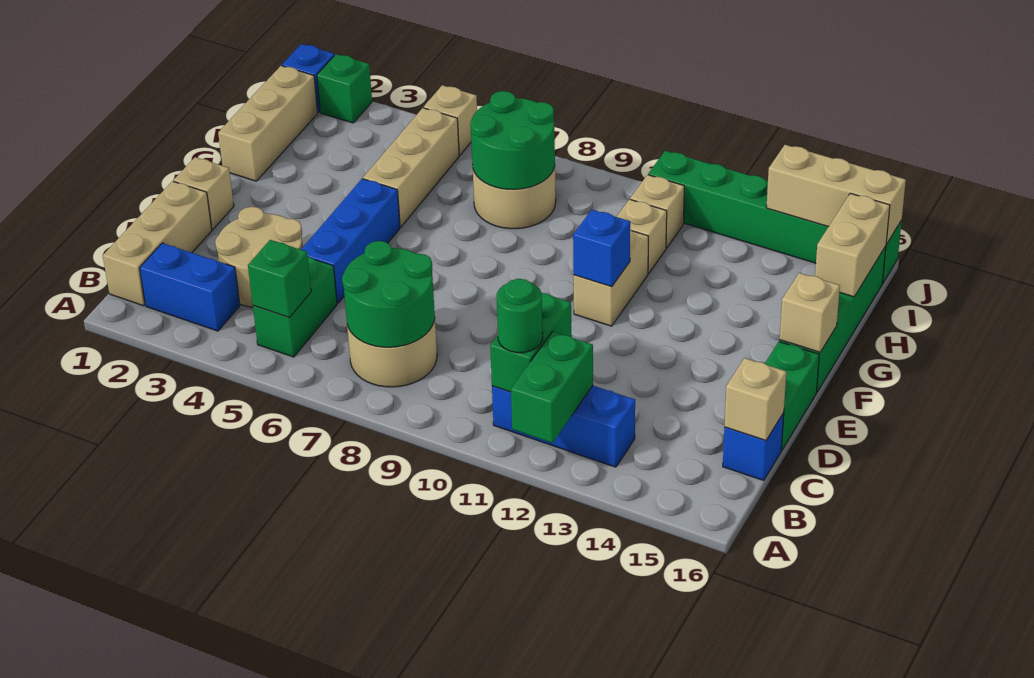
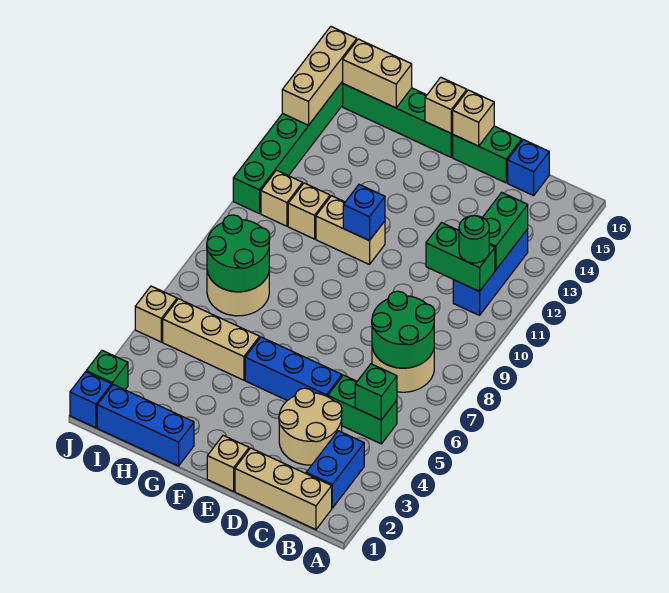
green 1x2 brick [511,332,593,443] -> green 1x2 brick turned to [483,193,528,270]
tan 1x1 brick [724,358,786,440] -> tan 1x1 brick moved to [453,90,494,146]
tan 1x3 brick [218,66,318,181] -> blue 1x3 brick [97,385,194,466]

